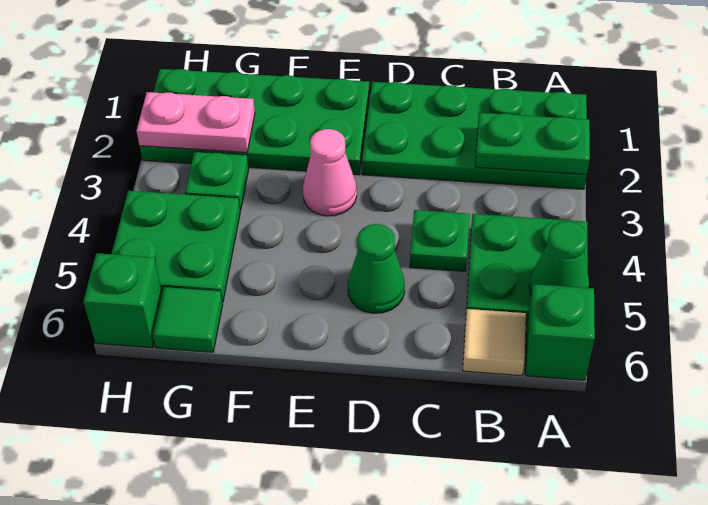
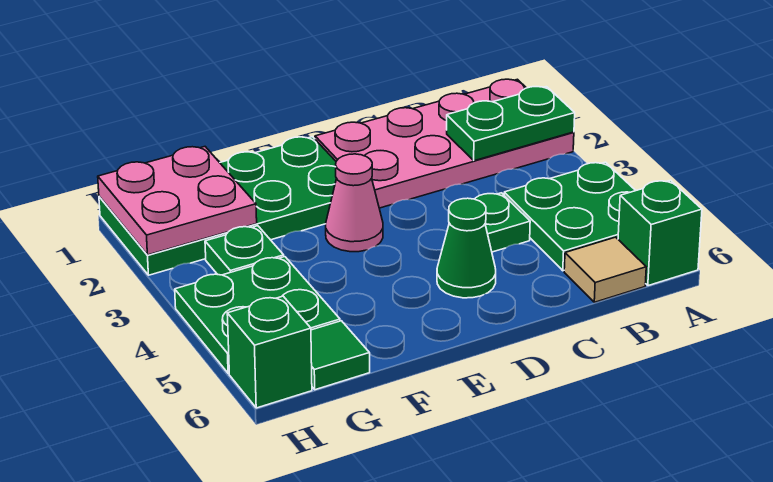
green 2x4 plate [362,82,587,189] -> pink 2x4 plate [315,79,574,208]
green 1x1 cone [529,221,589,295] -> none
pink 1x2 plate [136,92,255,153] -> pink 2x2 plate [98,147,257,255]

